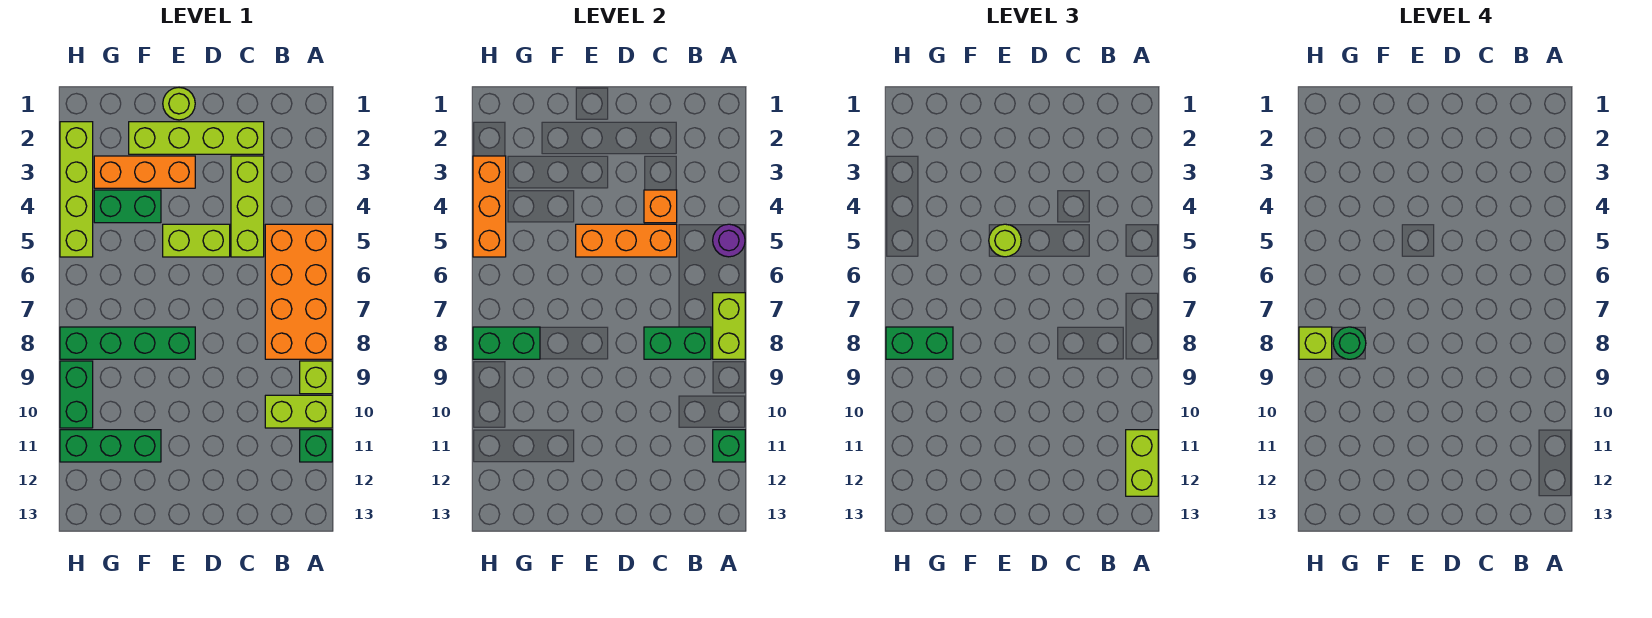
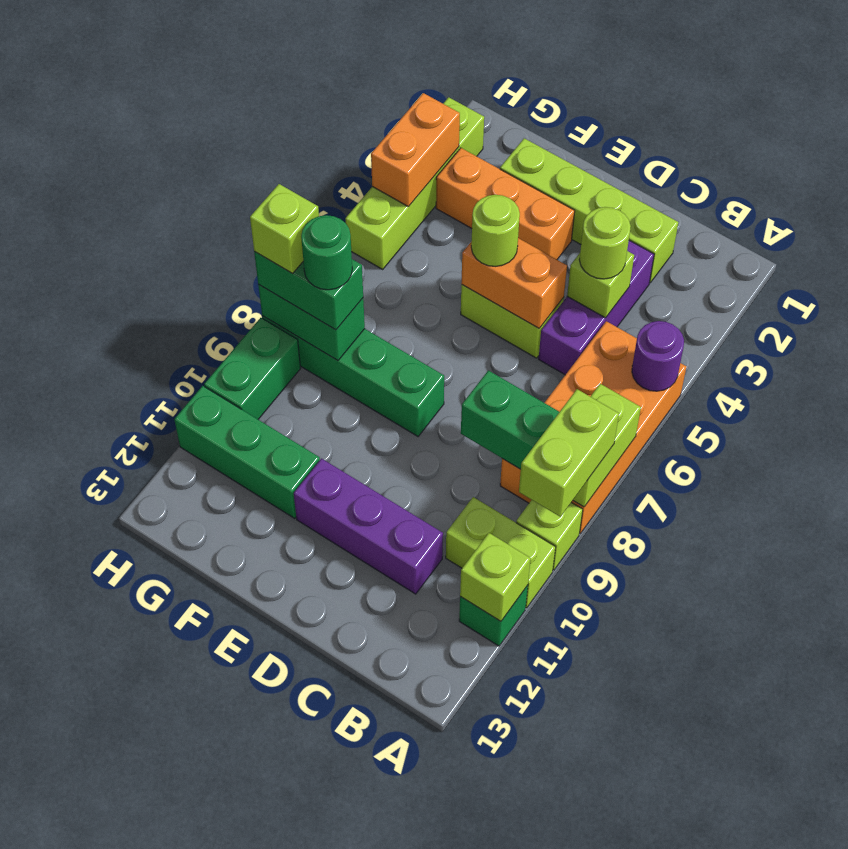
green 1x1 brick [713,430,745,462] -> lime 1x1 brick [460,533,531,621]
lime 1x2 brick [1126,430,1158,496] -> lime 1x2 brick moved to [519,389,619,517]
lime 1x3 brick [231,156,264,257] -> purple 1x3 brick [539,240,654,375]
orange 1x1 brick [644,190,677,223] -> lime 1x1 brick [567,251,634,318]
orange 1x3 brick [576,224,677,257] -> orange 1x2 brick [461,238,567,328]
none -> purple 1x3 brick [294,459,443,594]
lime 1x1 round brick [163,88,195,120] -> lime 1x1 round brick moved to [579,207,631,279]
green 1x2 brick [94,190,161,223] -> none
orange 1x3 brick [473,156,506,257] -> orange 1x2 brick [371,93,460,207]

